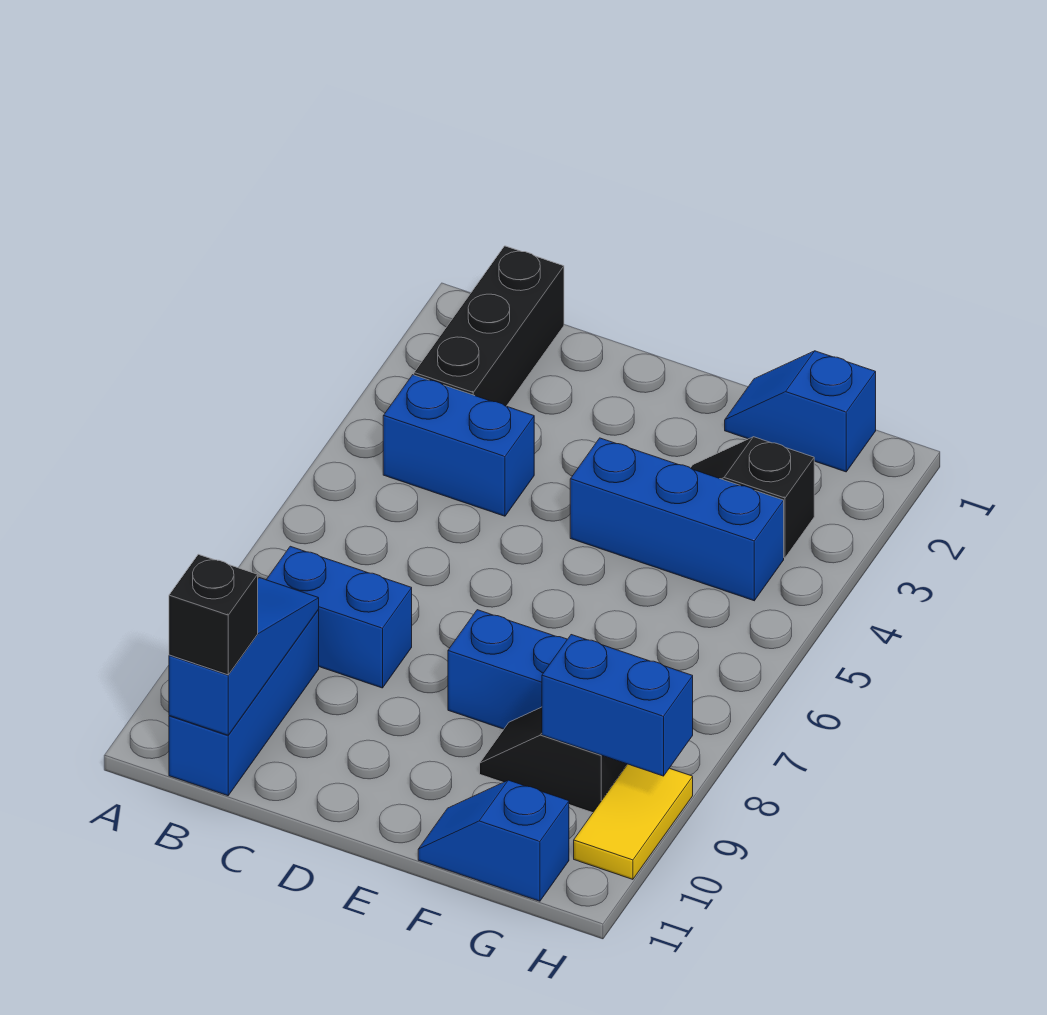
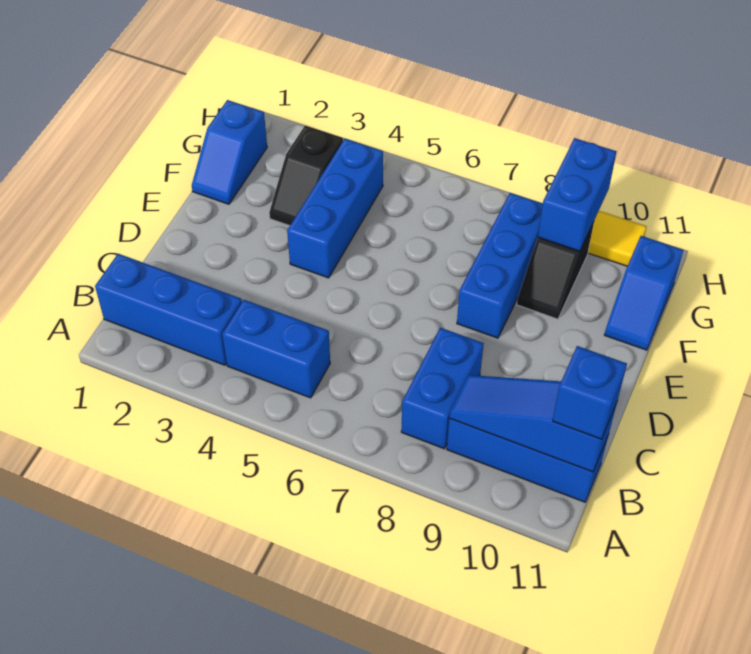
black 1x3 brick [414,246,564,406] -> blue 1x3 brick [95,254,242,365]
blue 1x2 brick [383,375,534,516] -> blue 1x2 brick turned to [222,300,330,398]
black 1x1 brick [169,554,258,675] -> blue 1x1 brick [553,346,627,439]

